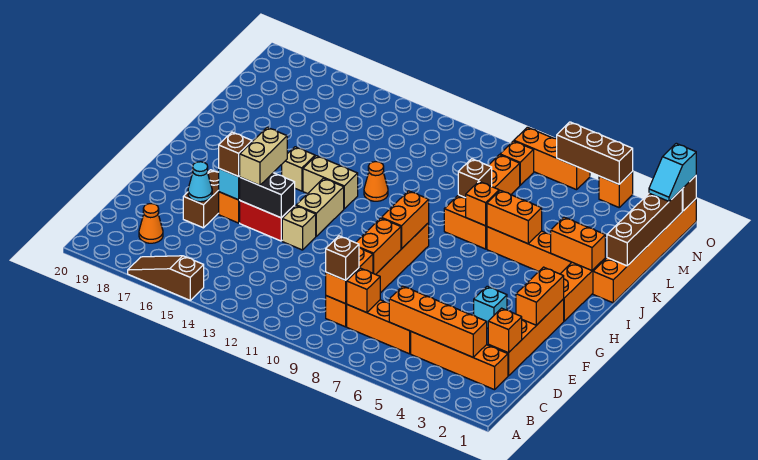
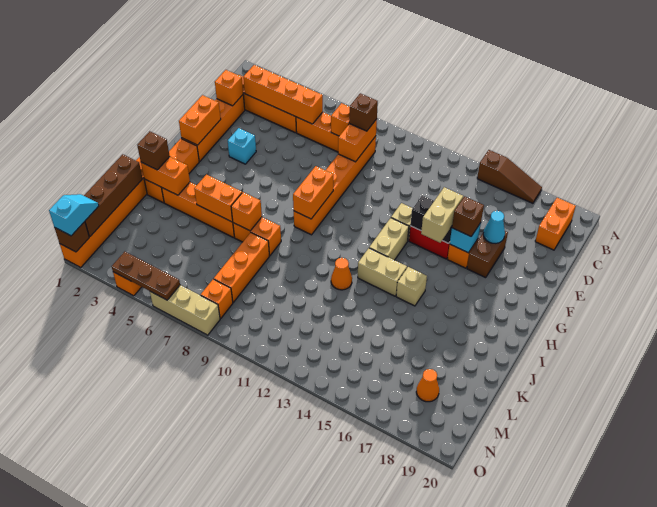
orange 1x1 cone [139,204,163,243] -> orange 1x1 cone moved to [416,369,439,402]
orange 1x2 brick [356,218,401,275] -> orange 1x2 brick moved to [535,198,576,250]
brown 1x1 brick [458,159,492,198] -> brown 1x1 brick moved to [137,131,170,170]
brown 1x3 brick [557,122,633,184] -> brown 1x3 plate [112,252,180,300]
orange 1x3 brick [514,127,590,190] -> tan 1x3 brick [150,285,220,335]

